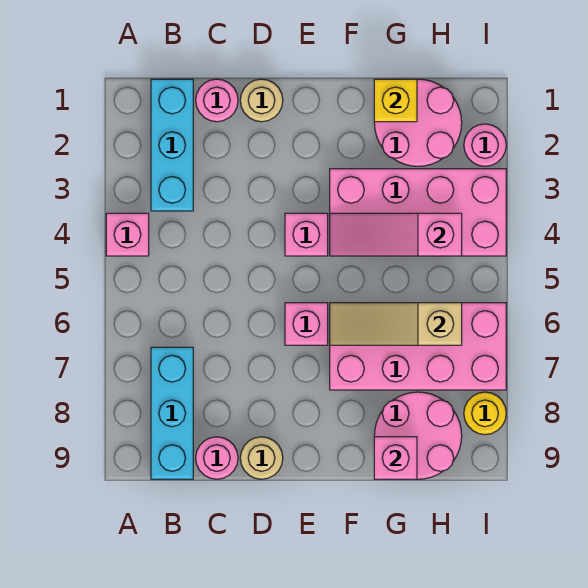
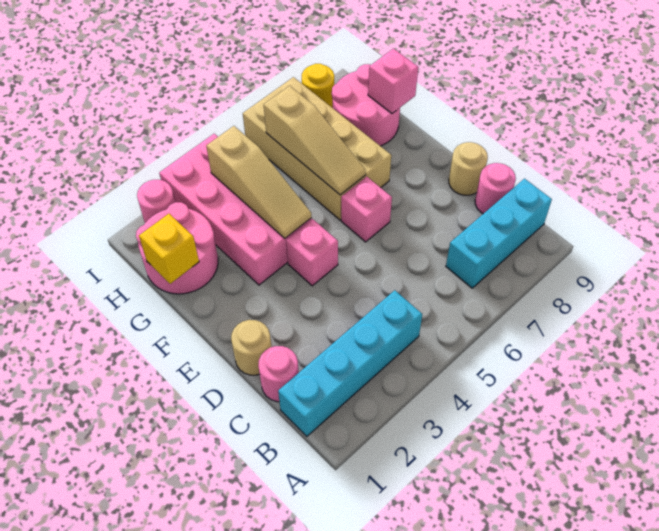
pink 1x1 brick [106,213,149,256] -> none
cyan 1x3 brick [151,79,193,211] -> cyan 1x4 brick [278,290,422,436]
pink 1x3 slope [330,213,462,256] -> tan 1x3 slope [206,126,312,238]
pink 2x4 brick [330,303,506,390] -> tan 2x4 brick [243,77,391,220]

